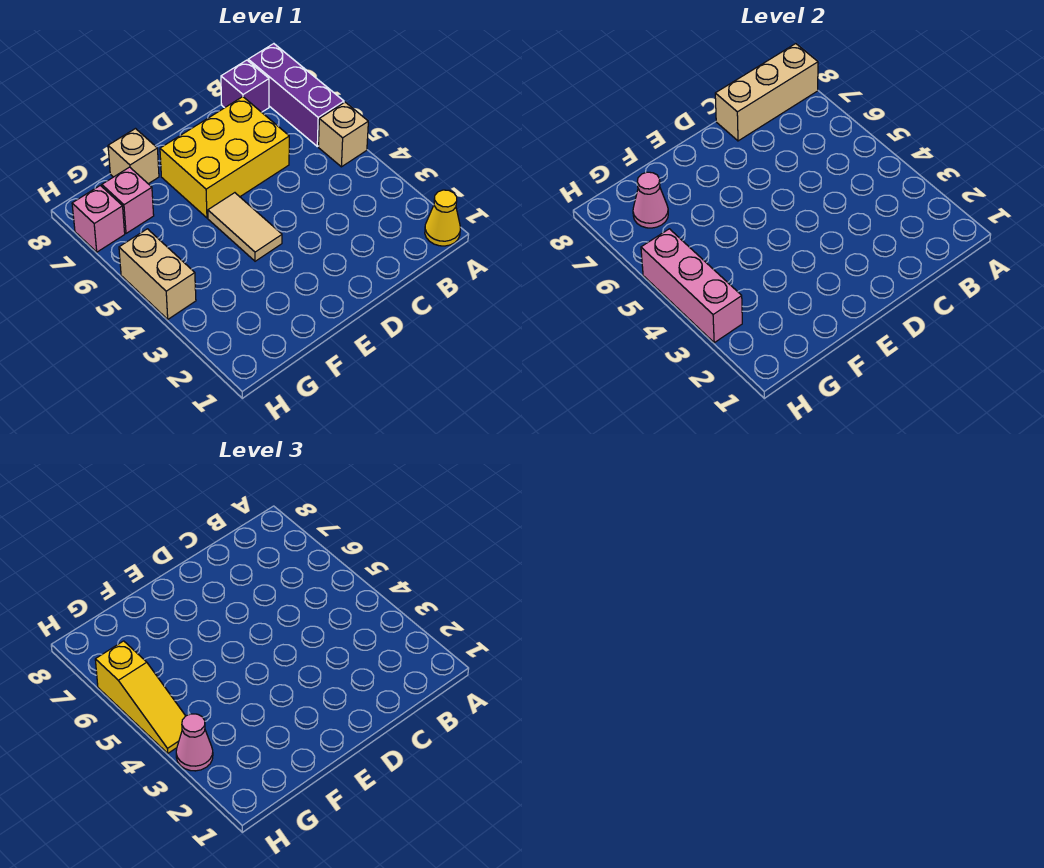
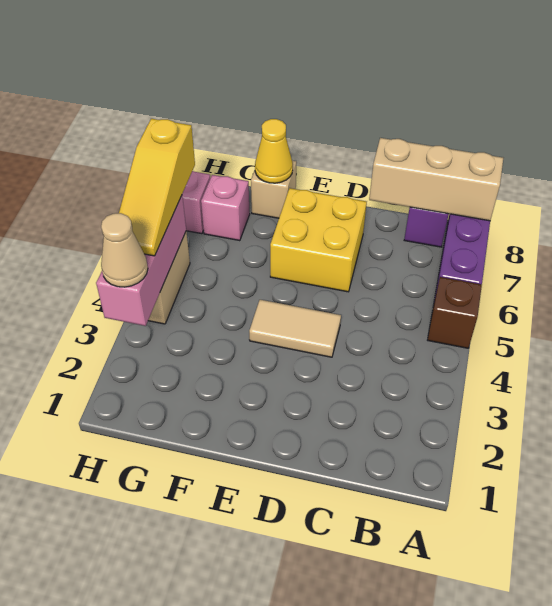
yellow 1x1 cone [425,190,460,246] -> yellow 1x1 cone moved to [255,119,293,183]
tan 1x1 brick [319,102,368,167] -> brown 1x1 brick [428,277,482,348]
yellow 2x3 brick [160,97,289,218] -> yellow 2x2 brick [270,188,367,292]
tan 1x2 tile [208,193,282,261] -> tan 1x2 tile turned to [249,300,341,357]
pink 1x1 cone [633,172,668,228] -> none
pink 1x1 cone [176,714,213,771] -> tan 1x1 cone [101,213,148,287]

